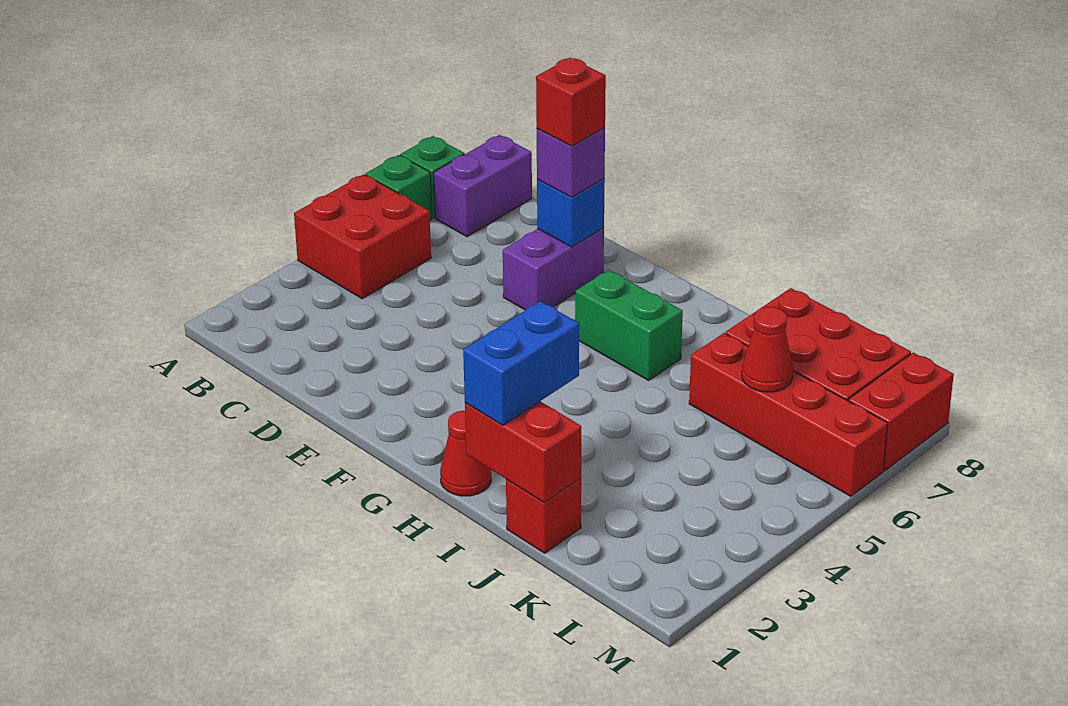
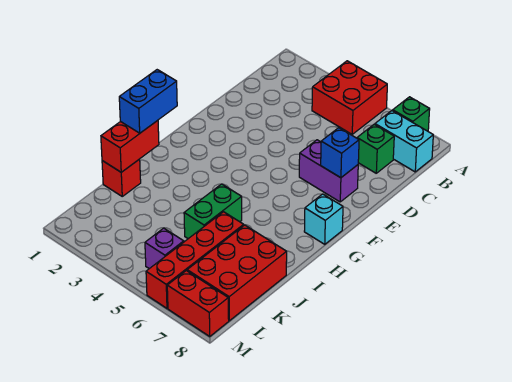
green 1x1 brick [366,155,432,220] -> green 1x1 brick moved to [357,124,394,173]
purple 1x2 brick [434,135,532,237] -> cyan 1x2 brick [375,111,433,172]
purple 1x1 brick [537,127,605,197] -> purple 1x1 brick moved to [145,228,184,269]
red 1x1 brick [536,58,606,146] -> none
green 1x2 brick [575,270,683,380] -> green 1x2 brick moved to [184,184,242,239]
none -> cyan 1x1 brick [304,194,343,244]
red 1x1 cone [440,411,491,496] -> none
blue 1x2 brick [463,301,579,425] -> blue 1x2 brick turned to [119,70,177,133]
red 1x1 cone [742,307,793,392] -> none

